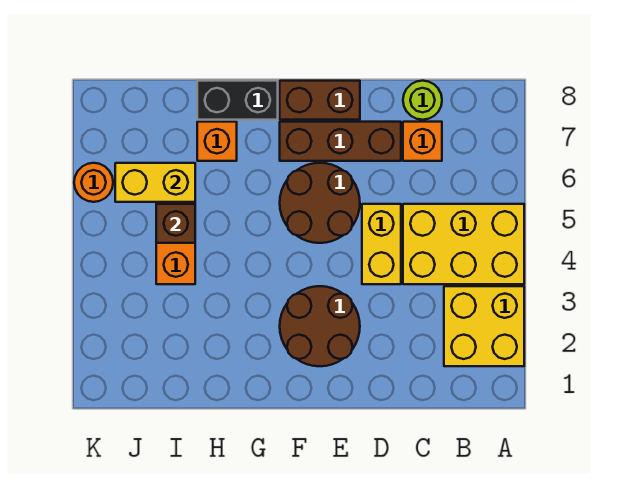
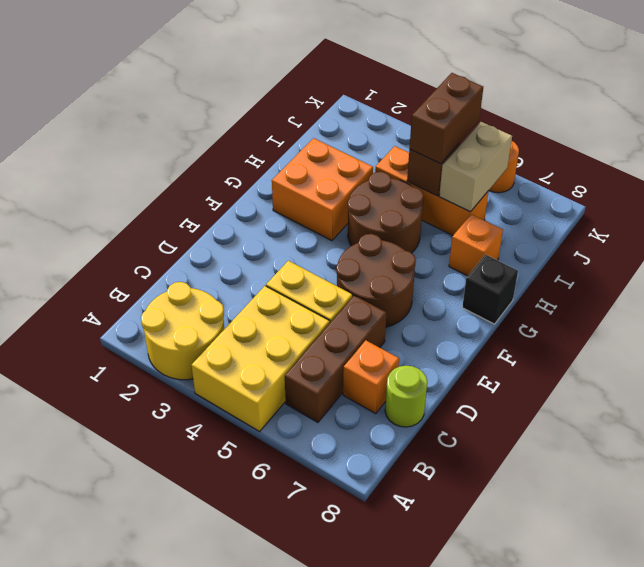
yellow 2x2 brick [444,286,524,366] -> yellow 2x2 round brick [141,282,224,380]
brown 1x3 brick [280,122,401,161] -> brown 1x3 brick moved to [285,295,386,422]
brown 2x2 round brick [280,286,360,366] -> brown 2x2 round brick moved to [348,172,424,253]
brown 1x2 brick [280,81,360,120] -> brown 1x2 brick moved to [409,73,483,164]
none -> orange 2x2 brick [272,138,373,241]
black 1x2 brick [197,81,278,120] -> black 1x1 brick [462,255,518,324]
yellow 1x2 brick [115,163,195,202] -> tan 1x2 brick [439,122,512,212]

